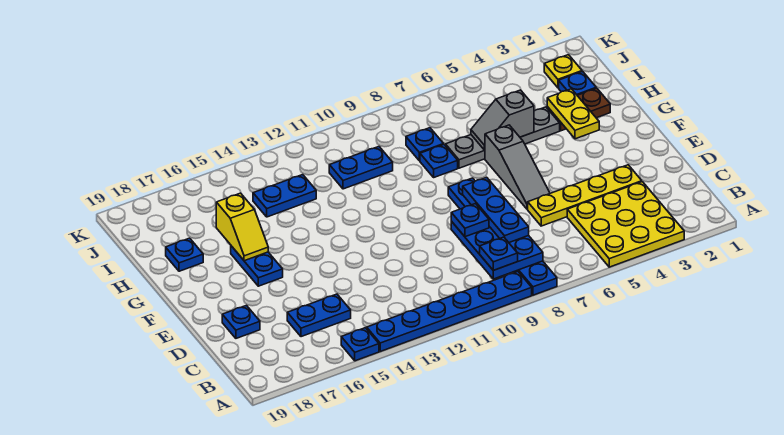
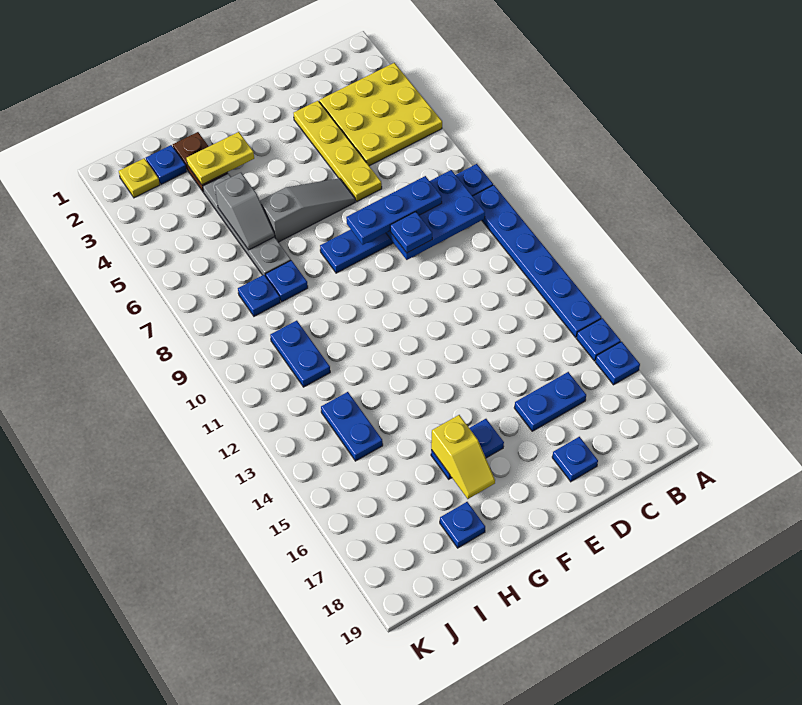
blue 1x1 plate [480,237,518,270] -> blue 1x1 plate moved to [595,342,640,385]
blue 1x2 plate [287,294,351,337] -> blue 1x2 plate turned to [514,372,586,431]
yellow 1x2 slope [216,193,268,261] -> yellow 1x2 slope turned to [431,415,495,499]

